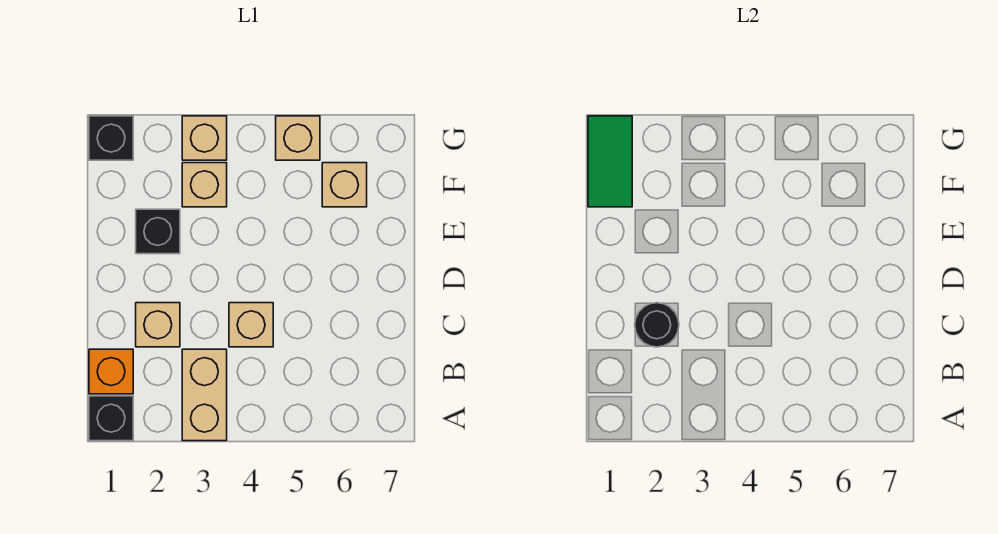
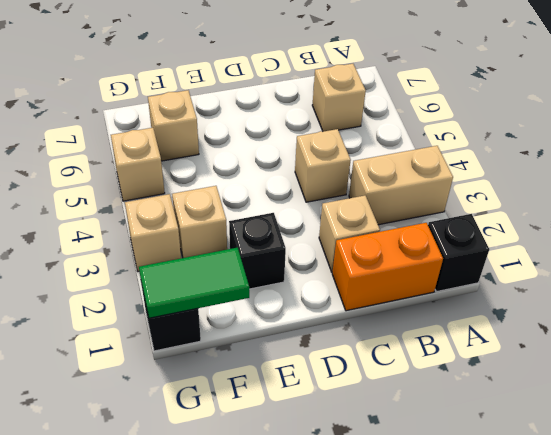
orange 1x1 brick [89,349,133,394] -> orange 1x2 brick [332,223,443,311]
none -> tan 1x1 brick [312,64,366,131]
black 1x1 round brick [635,303,679,347] -> none

